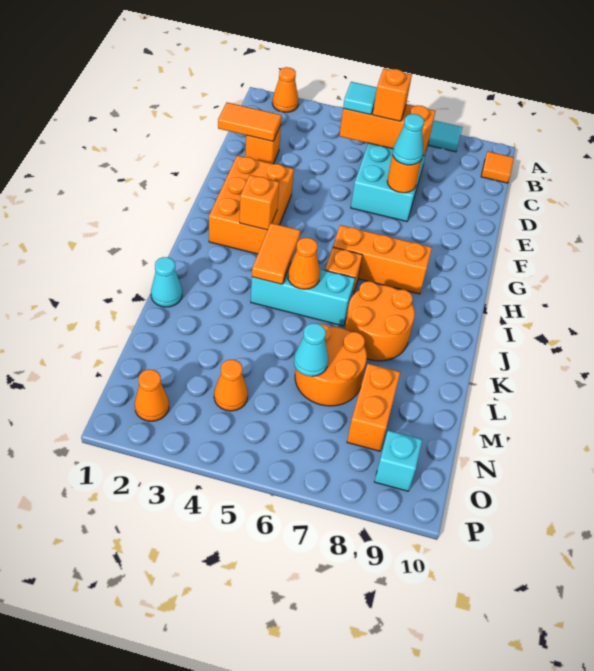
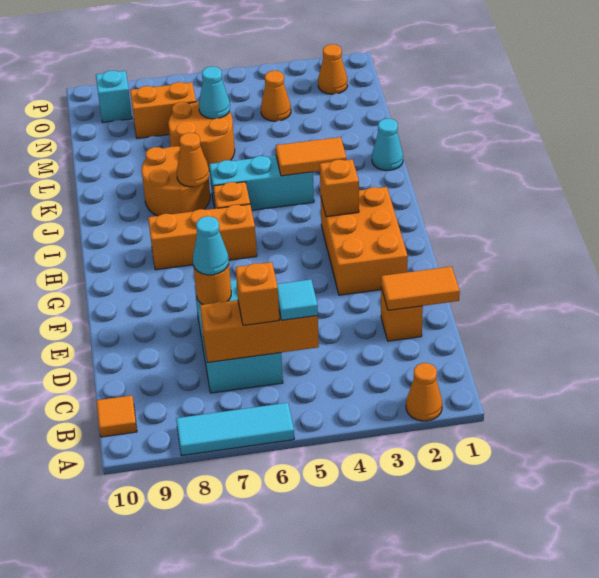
orange 1x2 tile [252,223,300,284] -> orange 1x2 tile turned to [276,137,346,176]
orange 1x1 cone [288,238,320,289] -> orange 1x1 cone moved to [177,133,209,187]
orange 1x2 brick [347,364,400,451] -> orange 1x2 brick turned to [130,82,196,138]

